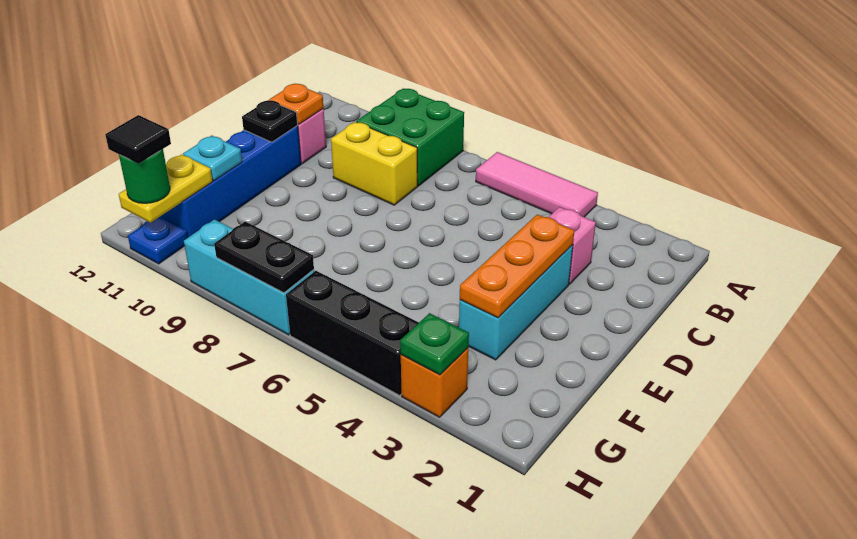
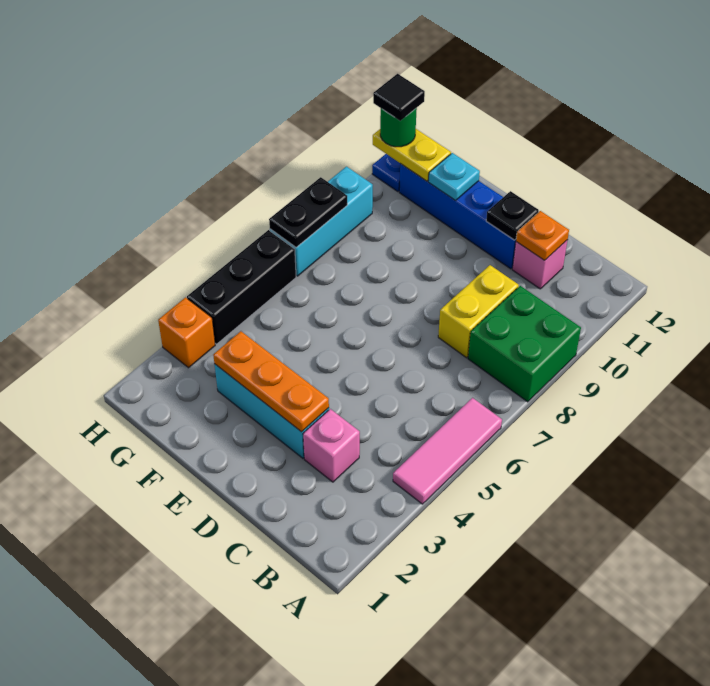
green 1x1 plate [400,313,469,375] -> none

